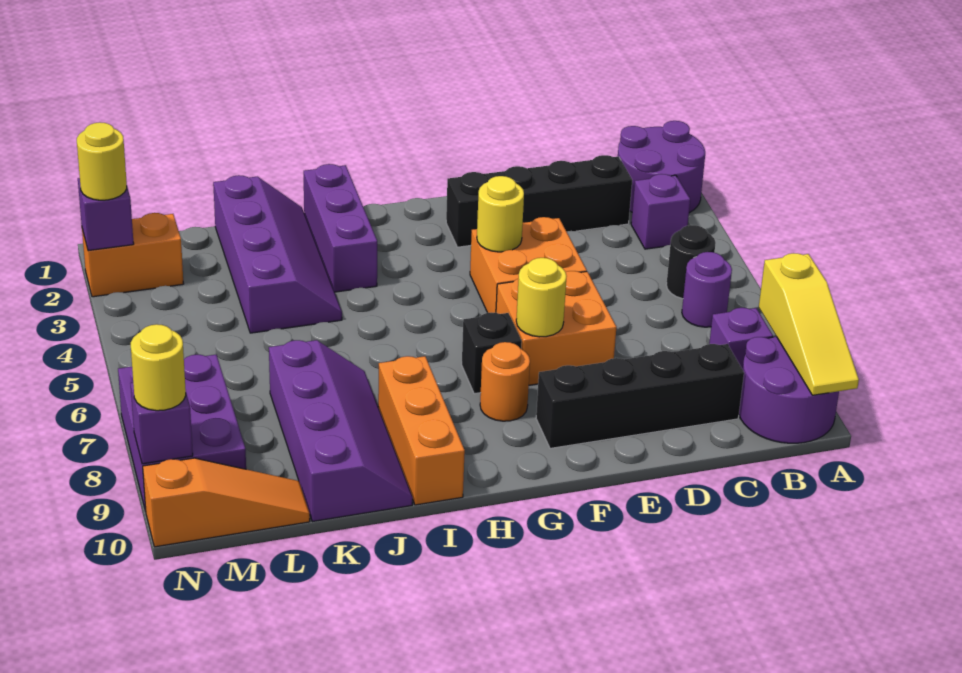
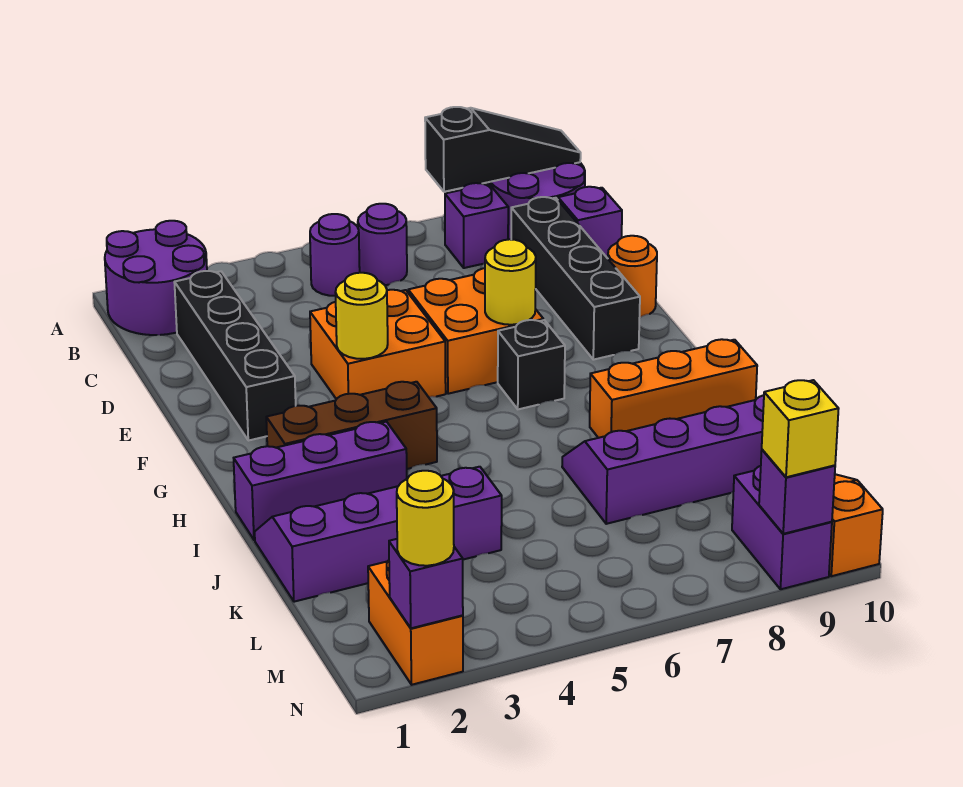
yellow 1x3 slope [759,253,859,395] -> black 1x3 slope [425,107,581,192]
purple 1x1 brick [631,174,690,249] -> purple 1x1 brick moved to [558,187,622,258]
black 1x1 round brick [666,225,716,299] -> purple 1x1 round brick [310,214,360,296]
orange 1x1 round brick [480,342,530,421] -> orange 1x1 round brick moved to [608,236,657,317]
none -> brown 1x3 brick [266,382,437,469]
purple 2x3 brick [118,355,246,510] -> purple 1x2 brick [732,466,832,589]
yellow 1x1 round brick [131,324,186,411] -> yellow 1x1 brick [762,380,839,477]

